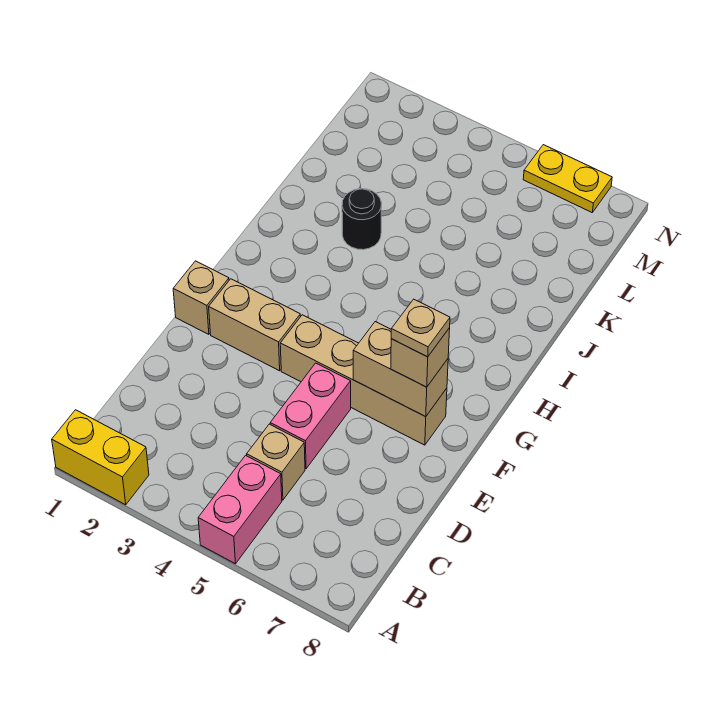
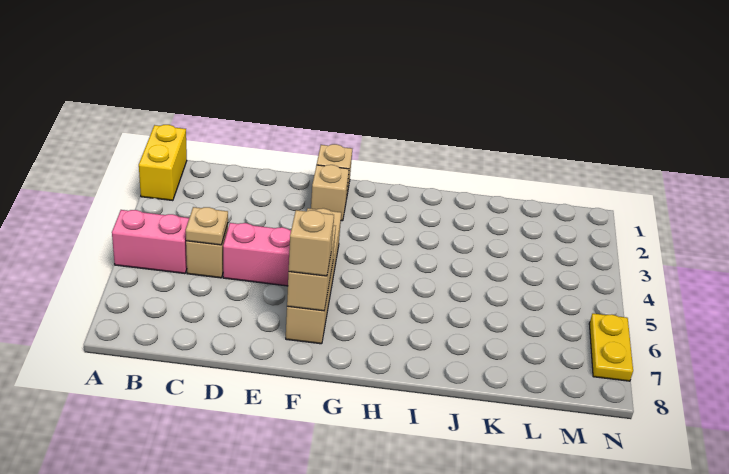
tan 1x2 brick [209,279,301,371] -> tan 1x1 brick [311,165,349,221]
tan 1x1 plate [391,299,450,357] -> tan 1x1 plate moved to [186,207,228,245]
black 1x1 round brick [342,189,382,250] -> none

